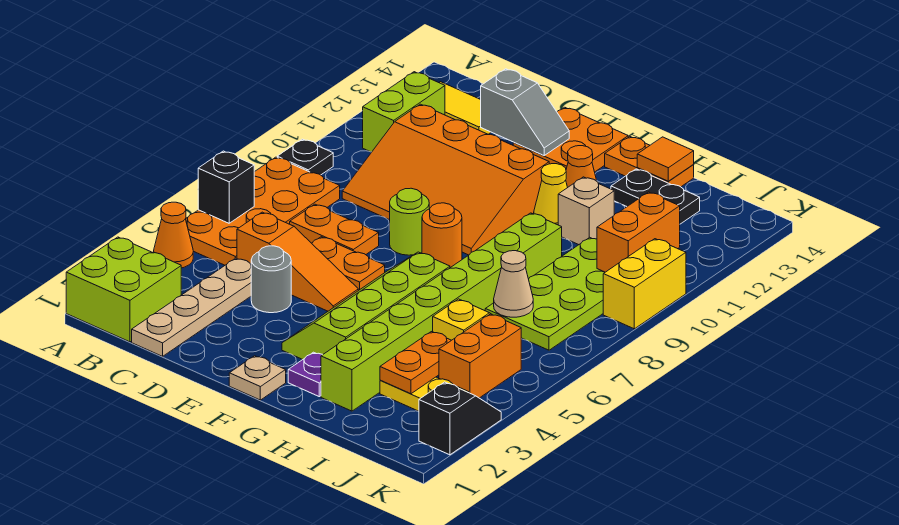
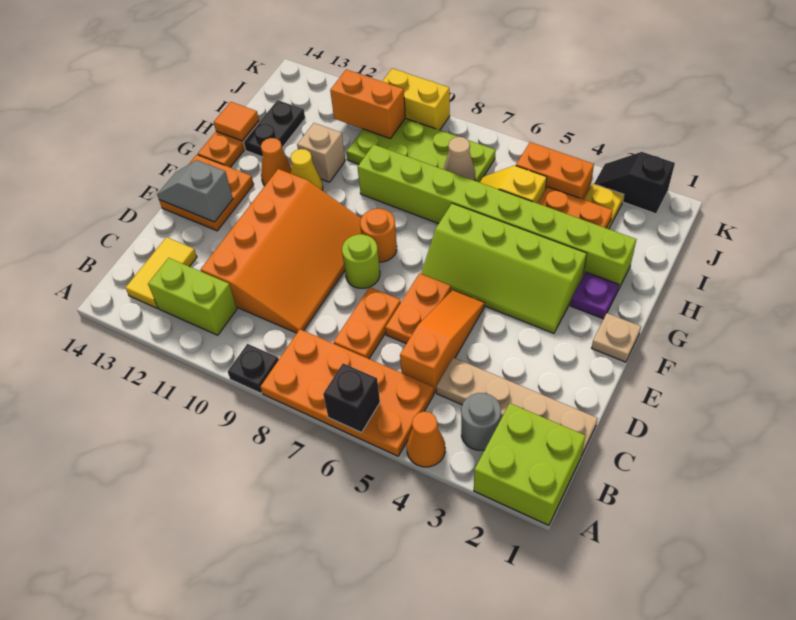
grey 1x1 round brick [251,246,291,313] -> grey 1x1 round brick moved to [461,393,501,450]
grey 1x2 slope [481,69,569,155] -> grey 1x2 slope turned to [157,160,233,222]

